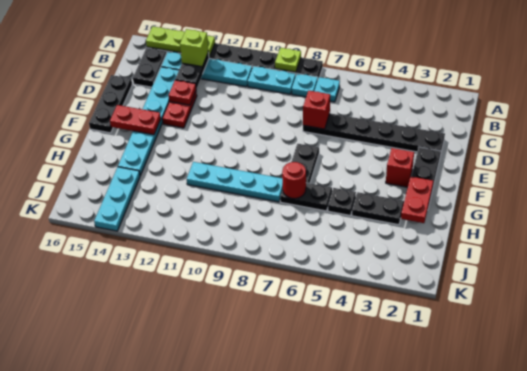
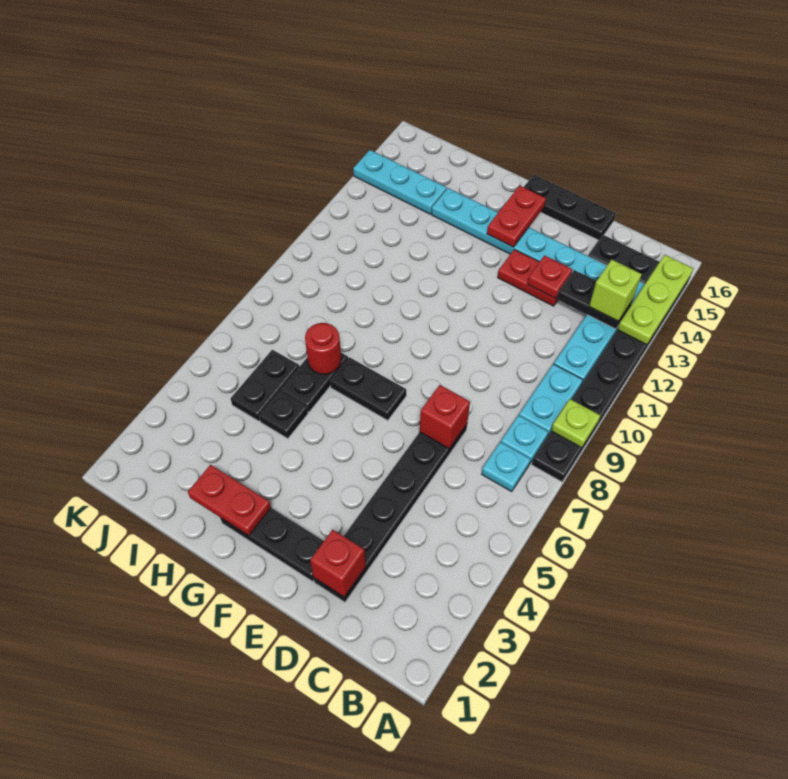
red 1x1 brick [386,148,414,187] -> red 1x1 brick moved to [310,530,366,597]
black 1x2 plate [352,192,404,225] -> black 1x2 plate moved to [231,350,299,421]
cyan 1x4 plate [187,162,283,202] -> none

